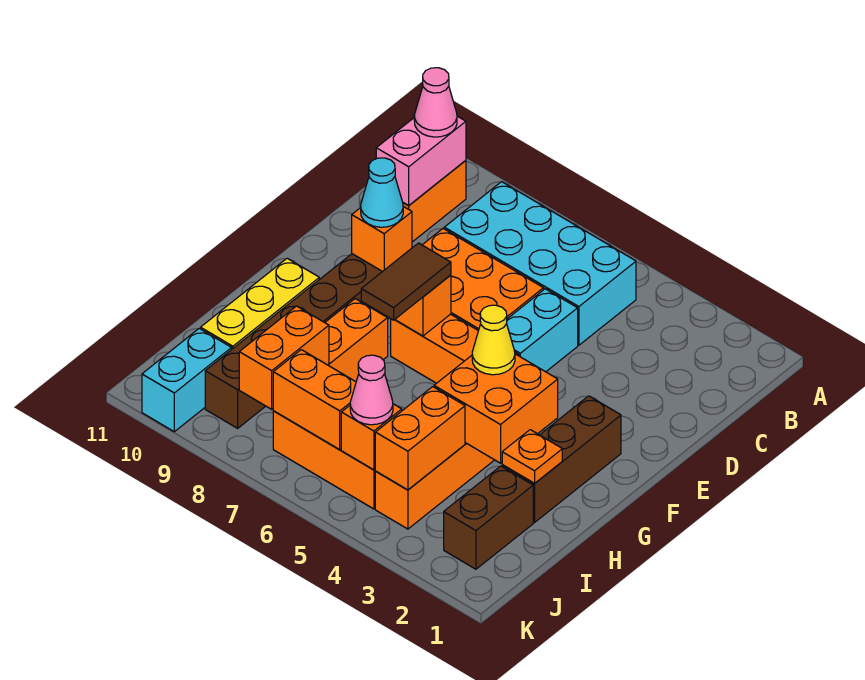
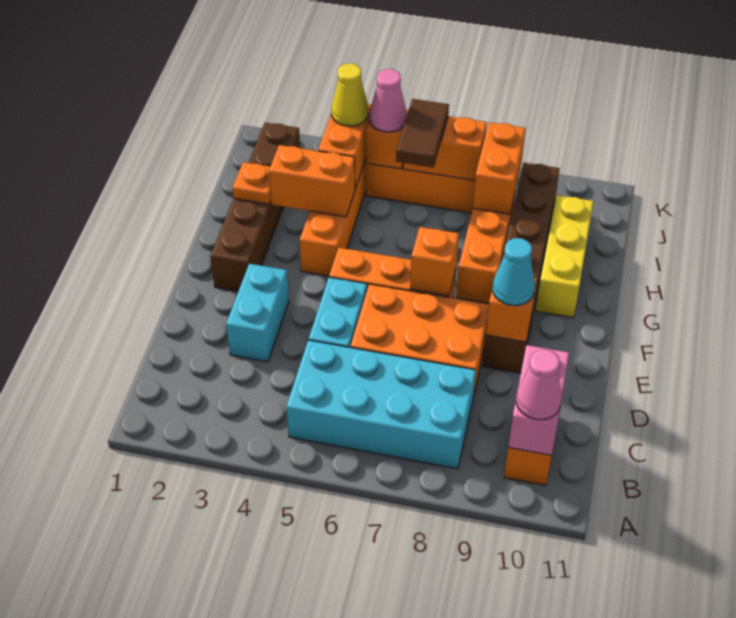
brown 1x2 tile [361,243,451,320] -> brown 1x2 tile moved to [396,99,449,167]
orange 2x2 brick [434,354,558,463] -> orange 1x2 brick [269,145,355,217]
yellow 1x1 cone [472,305,515,375] -> yellow 1x1 cone moved to [331,63,368,126]
cyan 1x2 brick [142,329,232,432] -> cyan 1x2 brick moved to [226,264,289,362]

